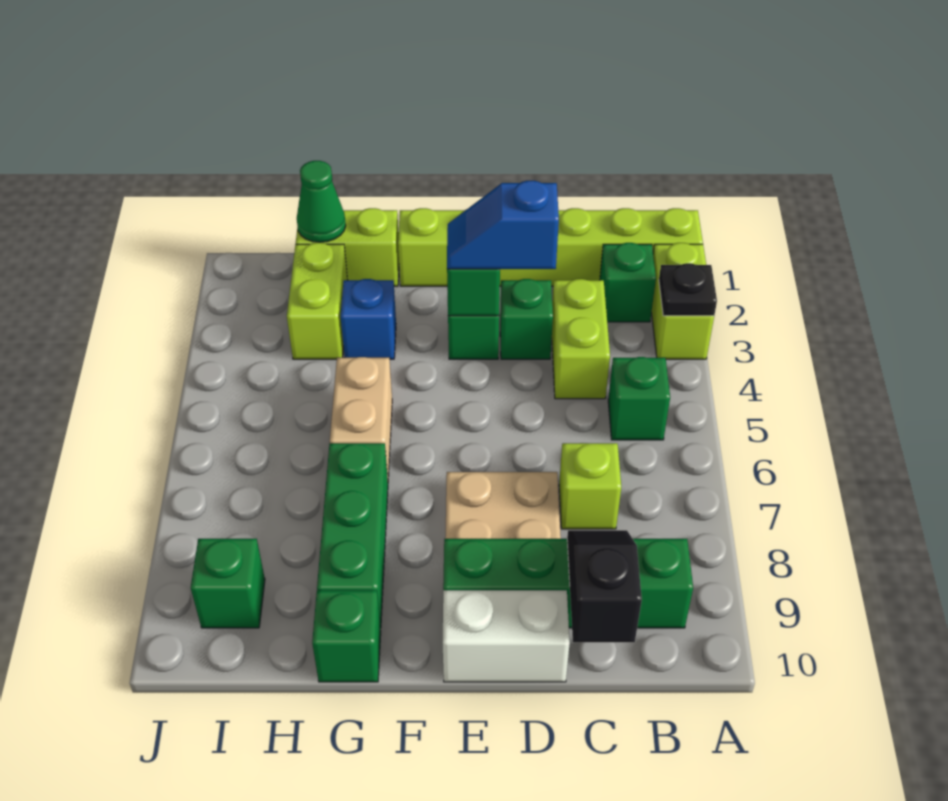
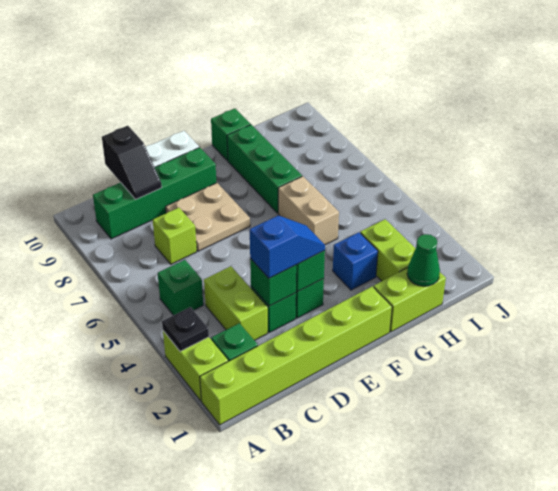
green 1x1 brick [191,539,265,628] -> green 1x1 brick moved to [250,259,296,306]

